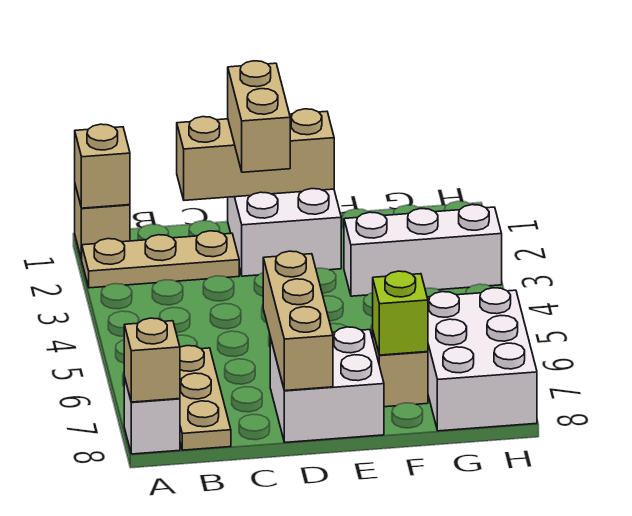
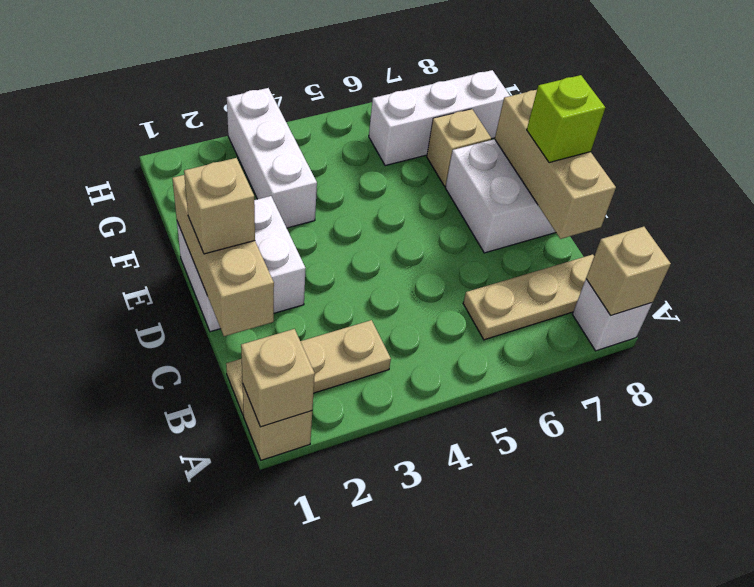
tan 1x3 plate [82,231,239,288] -> tan 1x3 plate turned to [226,320,391,415]
tan 1x2 brick [228,61,290,172] -> tan 1x1 brick [184,158,255,254]
tan 1x3 brick [263,251,333,391] -> tan 1x3 brick turned to [495,90,616,239]
lime 1x1 brick [373,271,428,355] -> lime 1x1 brick moved to [527,75,605,163]
white 2x3 brick [427,288,537,431] -> white 1x3 brick [369,70,510,166]

